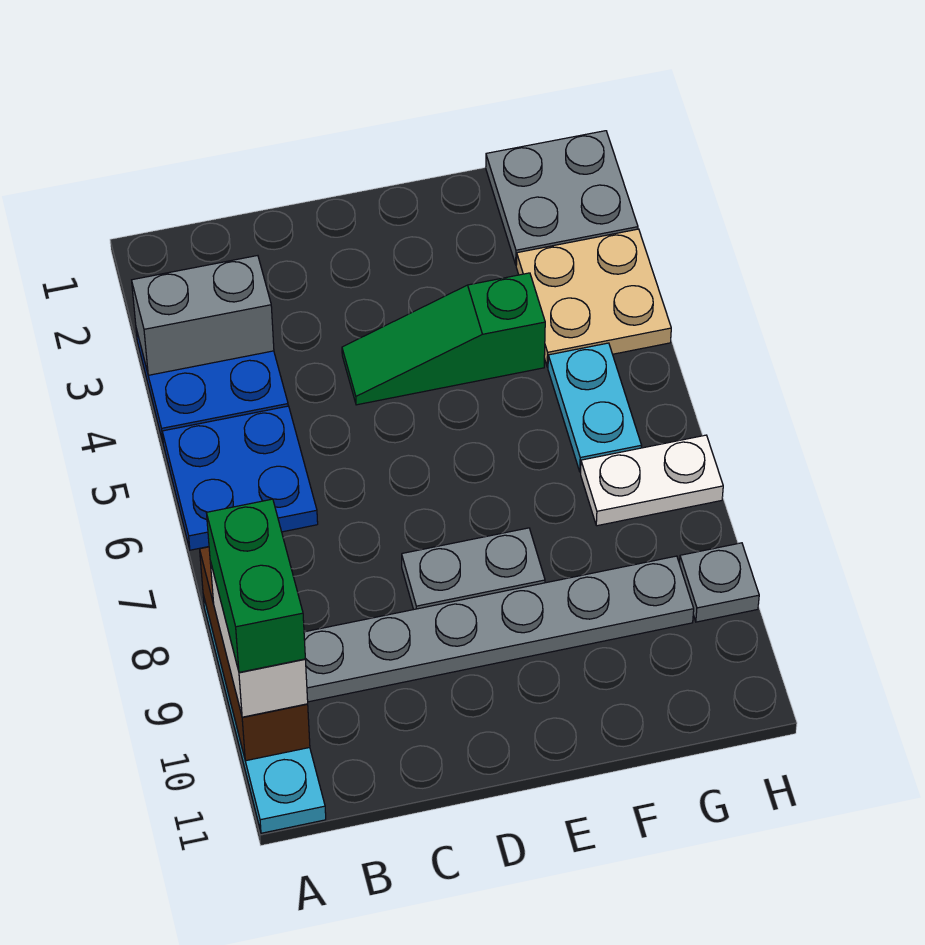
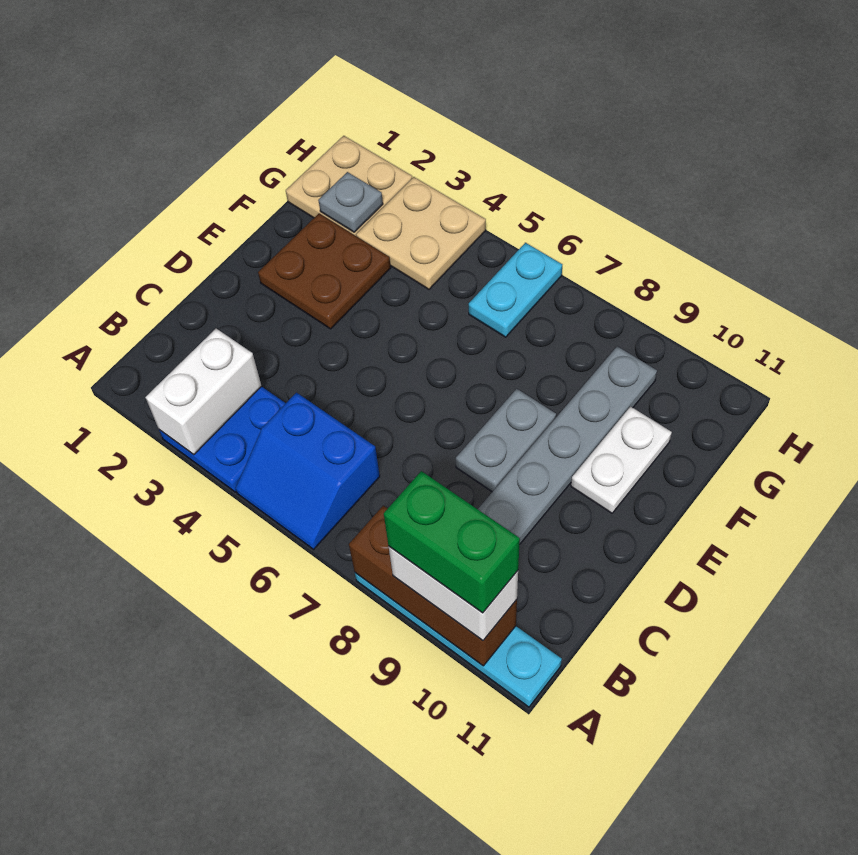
grey 1x2 brick [132,256,274,375] -> white 1x2 brick [146,329,261,455]
blue 2x2 plate [162,406,318,550] -> blue 2x2 slope [236,393,380,549]
green 1x3 slope [342,273,545,405] -> none
none -> brown 2x2 plate [258,214,391,329]
grey 2x2 plate [486,131,638,265] -> tan 2x2 plate [286,136,412,236]
cyan 1x2 plate [548,343,642,472] -> cyan 1x2 plate turned to [469,243,562,337]
white 1x2 plate [581,435,723,526] -> white 1x2 plate moved to [571,407,672,513]
grey 1x1 plate [679,543,759,622] -> grey 1x1 plate moved to [318,172,383,232]

